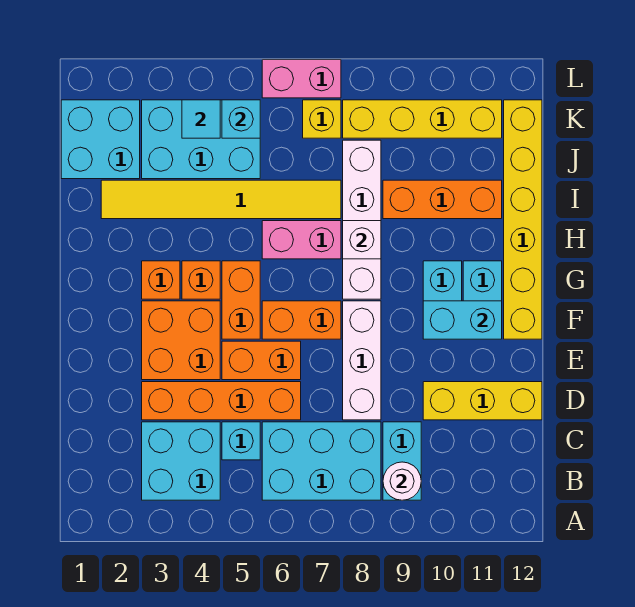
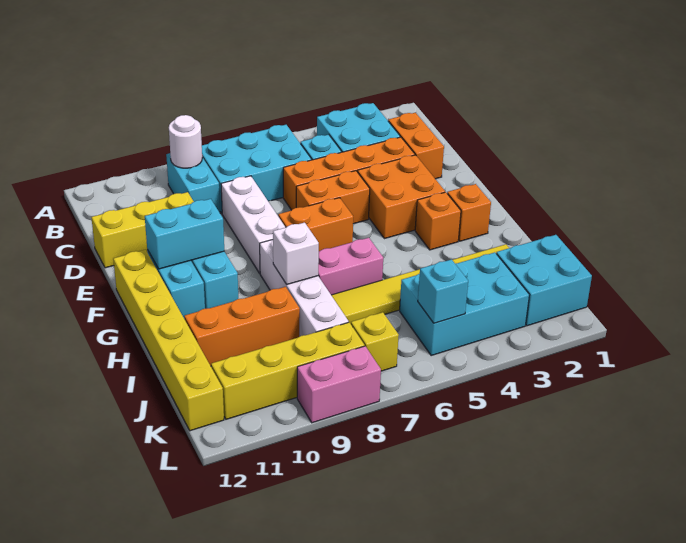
orange 1x2 brick [222,261,260,339] -> orange 1x2 brick moved to [388,113,444,179]
orange 1x1 brick [182,261,220,299] -> orange 1x1 brick moved to [447,184,491,241]
cyan 1x1 tile [182,100,220,138] -> none
pink 1x2 brick [262,60,341,98] -> pink 1x2 brick moved to [297,346,381,423]

